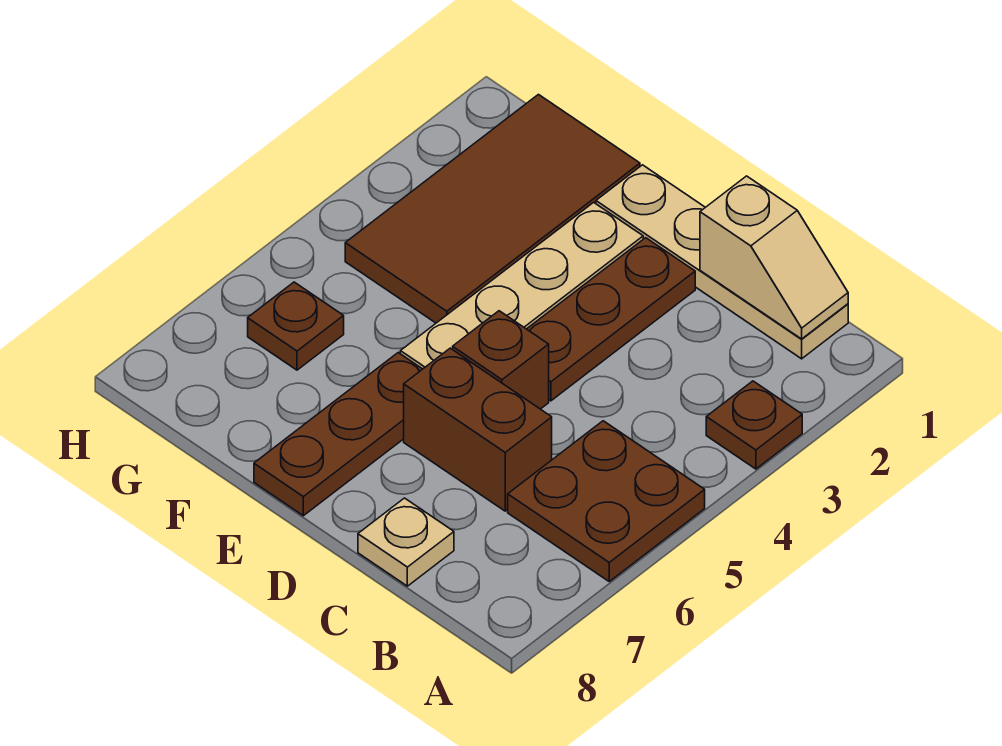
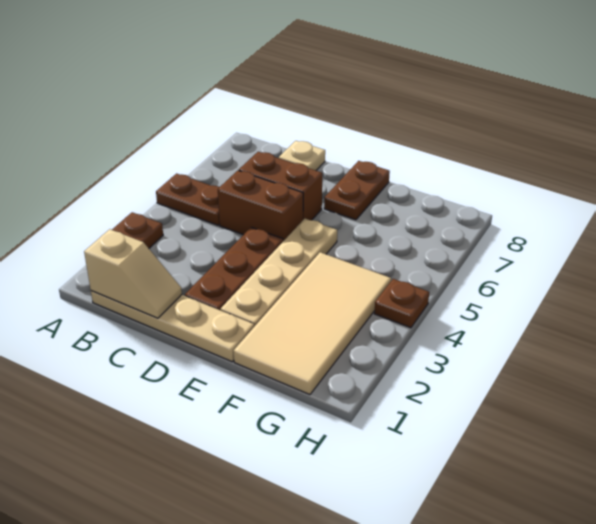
brown 2x2 plate [508,421,705,581] -> brown 1x2 plate [156,173,220,225]
tan 1x2 slope [700,176,848,339] -> tan 1x2 slope turned to [84,229,182,318]
brown 1x1 brick [453,311,549,409] -> brown 1x2 brick [218,170,303,241]
brown 1x3 plate [254,353,422,516] -> brown 1x2 plate [324,161,390,220]
brown 2x4 tile [345,95,640,323] -> tan 2x4 tile [234,252,391,395]
brown 1x1 plate [248,282,344,370] -> brown 1x1 plate moved to [374,279,429,328]

